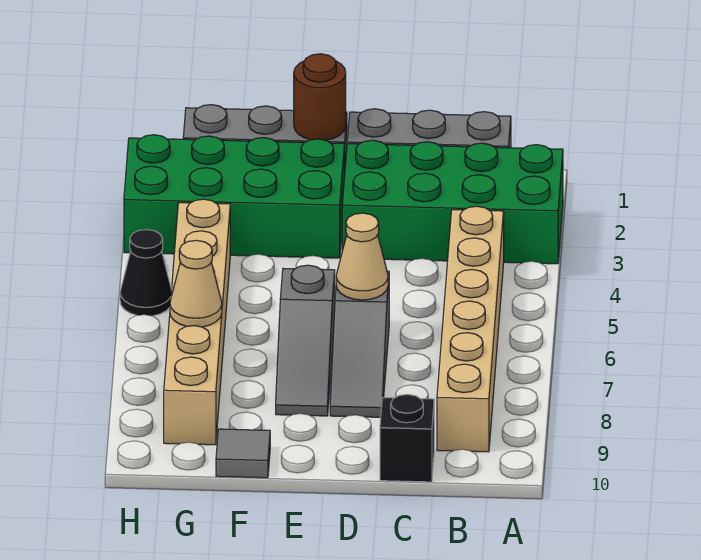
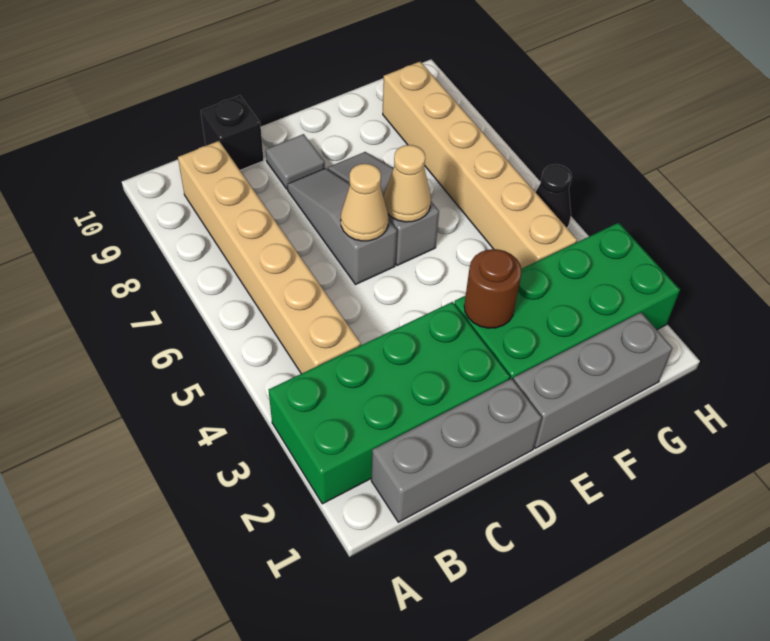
brown 1x1 round brick [294,54,346,140] -> brown 1x1 round brick moved to [464,249,522,328]
grey 1x1 tile [216,429,270,478] -> grey 1x1 tile moved to [266,134,325,189]
tan 1x1 cone [170,240,222,327] -> tan 1x1 cone moved to [384,145,431,222]

